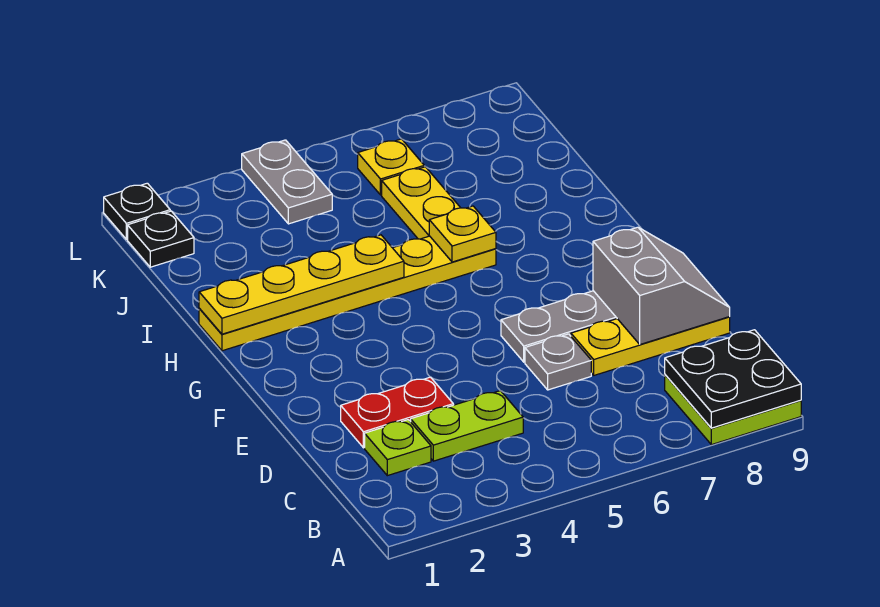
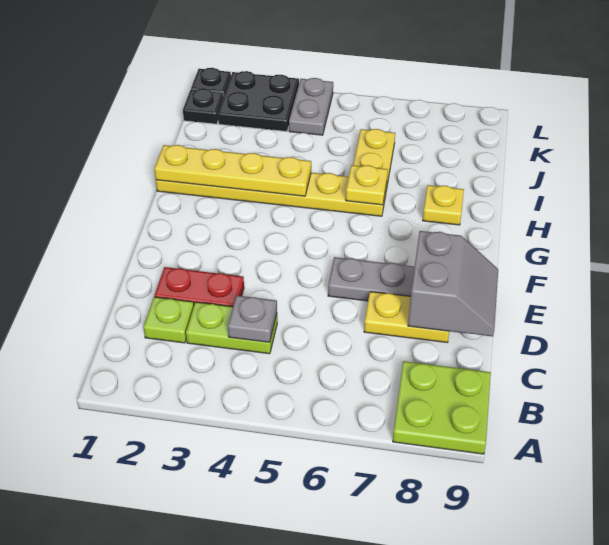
black 2x2 plate [665,330,801,428] -> black 2x2 plate moved to [218,71,299,131]
grey 1x1 plate [525,334,591,390] -> grey 1x1 plate moved to [228,296,277,342]
yellow 1x3 plate [571,317,730,375] -> yellow 1x2 plate [364,292,449,342]
yellow 1x1 plate [358,139,424,195] -> yellow 1x1 plate moved to [423,185,464,225]

